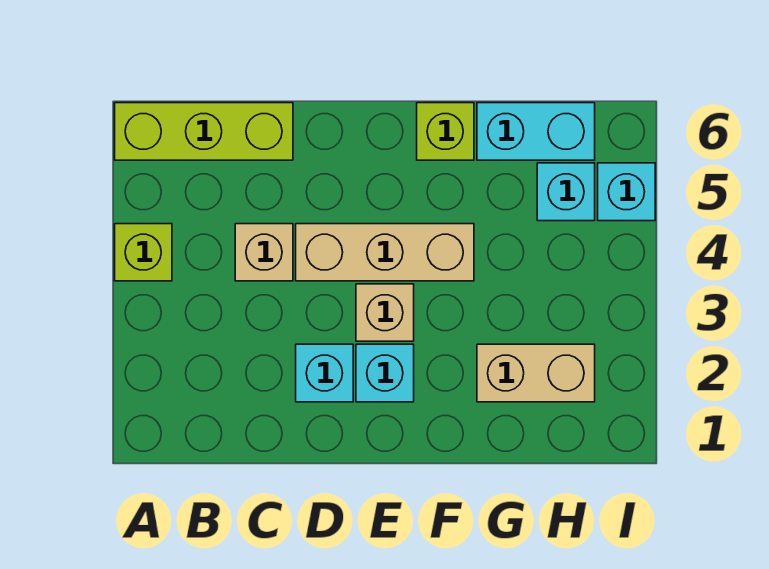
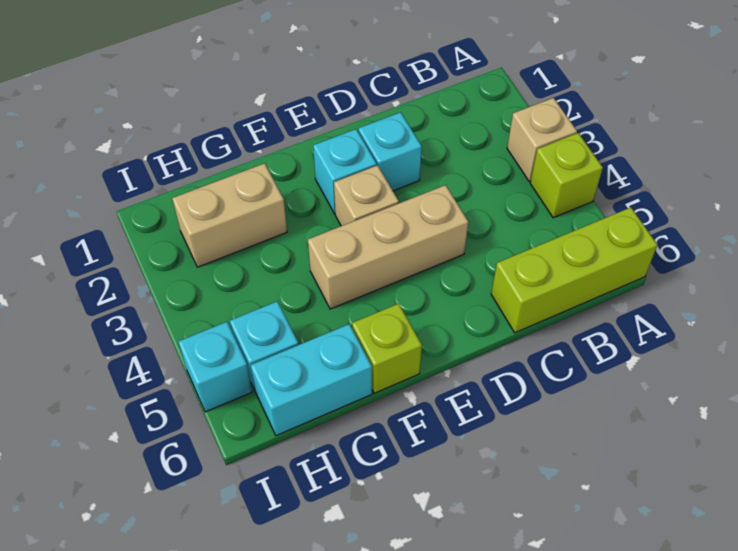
tan 1x1 brick [235,224,293,281] -> tan 1x1 brick moved to [507,98,577,182]

